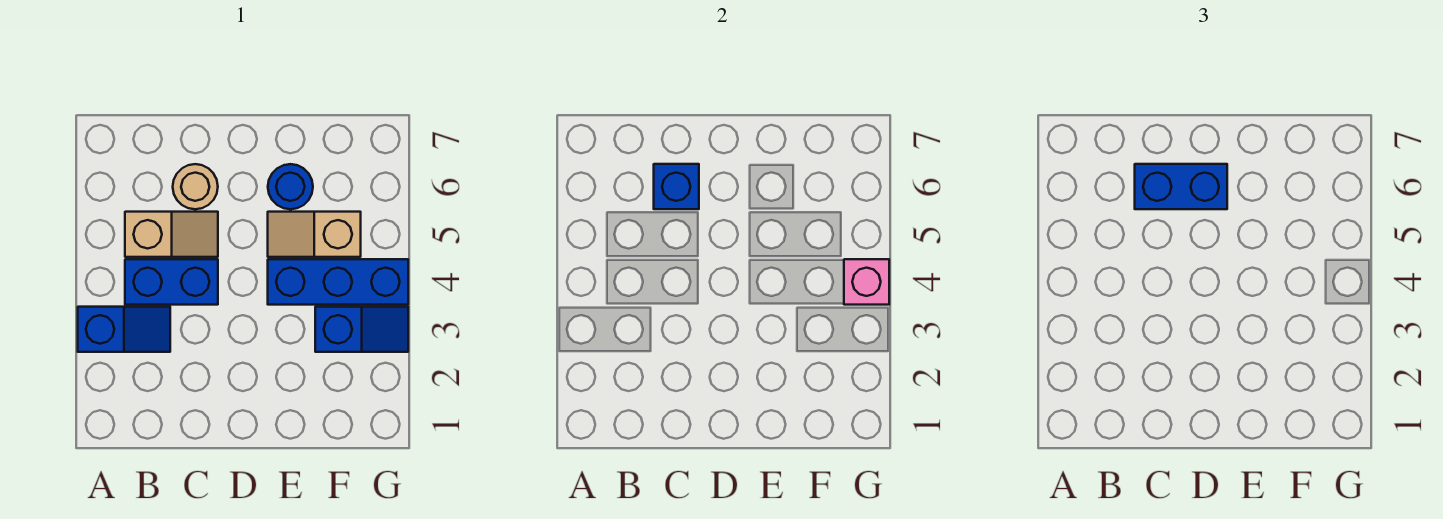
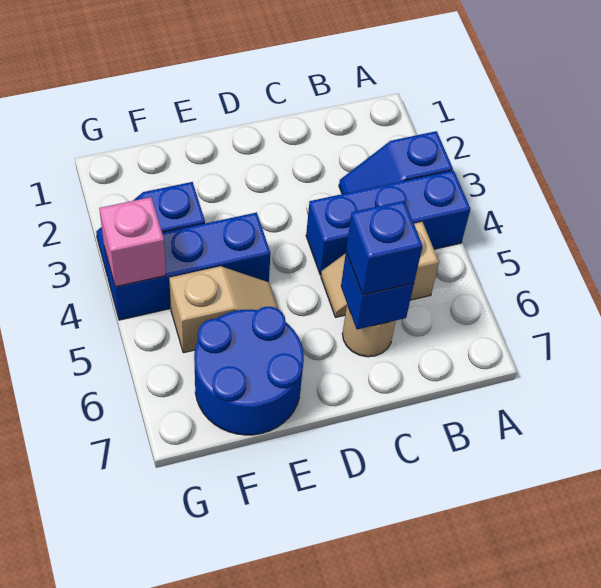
blue 1x2 brick [125,259,218,305] -> blue 1x3 brick [306,170,470,275]
blue 1x2 brick [1135,164,1227,209] -> blue 1x1 brick [346,201,423,295]
blue 1x1 round brick [268,164,313,209] -> blue 2x2 round brick [194,307,304,435]

